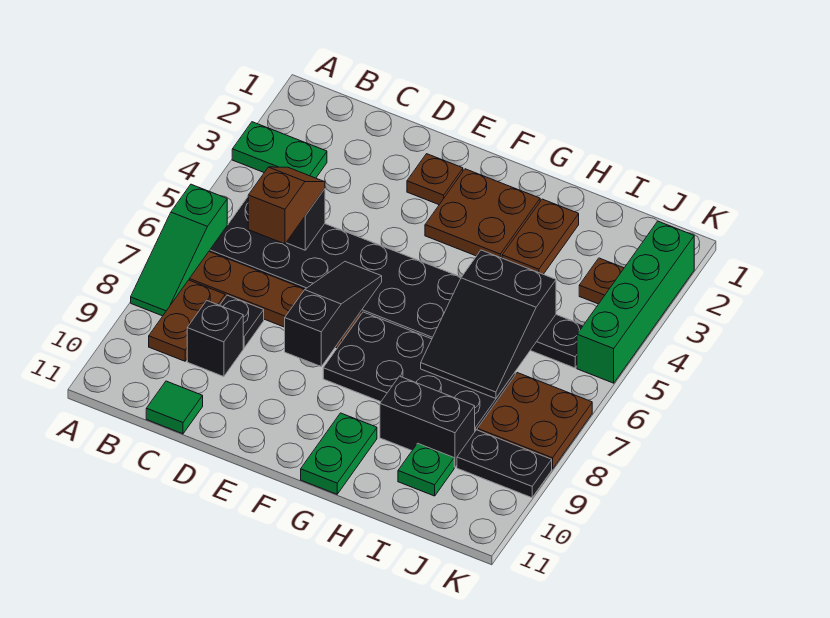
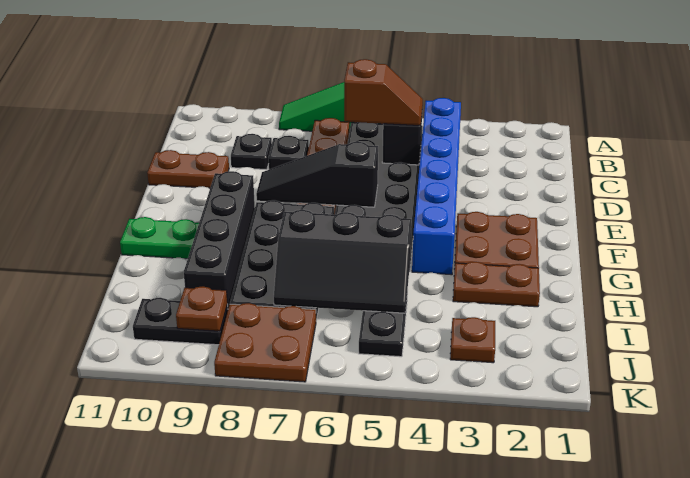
green 1x2 plate [232,122,327,178] -> none
none -> blue 1x6 brick [412,98,461,275]
brown 1x2 plate [149,280,225,361] -> brown 1x2 plate moved to [147,150,229,188]
black 1x1 brick [187,301,243,377] -> black 1x1 plate [231,134,272,170]
green 1x1 tile [146,381,203,434] -> none
brown 1x1 plate [407,154,463,205] -> brown 1x1 plate moved to [176,286,227,331]
black 1x3 slope [285,262,382,366] -> black 1x3 slope turned to [256,142,378,207]
black 2x3 slope [421,250,556,398] -> black 2x3 slope turned to [274,210,412,313]
black 1x2 brick [380,376,475,467] -> black 1x4 brick [184,171,255,308]
green 1x1 plate [398,443,454,496] -> none
black 1x2 plate [457,430,552,498] -> black 1x2 plate turned to [133,298,228,345]
green 1x4 brick [577,221,694,383] -> none

